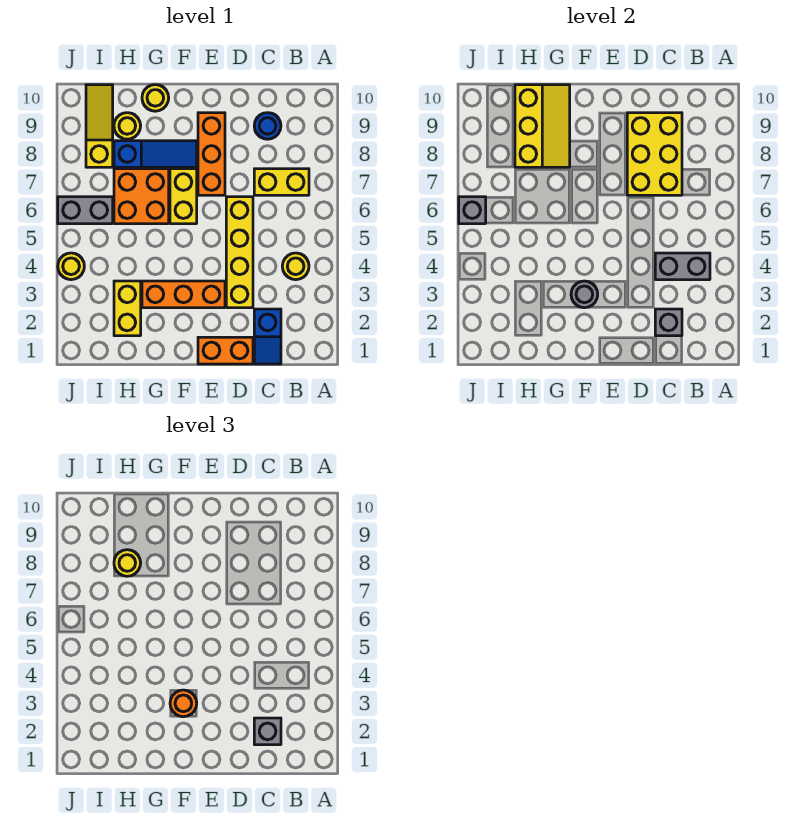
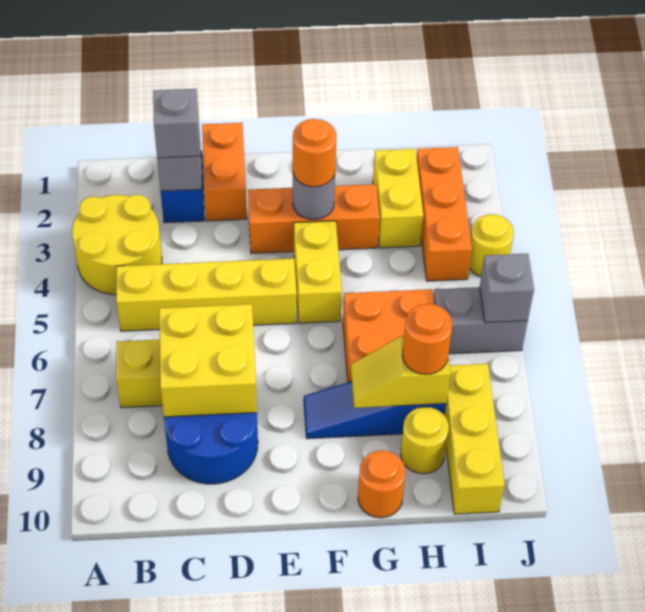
yellow 1x1 round brick [282,253,309,280] -> yellow 2x2 round brick [72,195,162,295]
grey 1x2 brick [655,253,710,280] -> none
yellow 2x3 brick [627,113,682,195] -> yellow 2x2 brick [159,304,257,417]
blue 1x1 round brick [254,113,281,139] -> blue 2x2 round brick [164,413,258,484]
orange 1x2 brick [198,337,253,364] -> orange 1x2 brick turned to [202,123,247,221]
yellow 1x4 brick [226,197,253,308] -> yellow 1x4 brick turned to [116,258,297,331]
orange 1x3 brick [198,113,225,195] -> orange 1x3 brick moved to [417,147,472,281]
yellow 1x2 brick [170,169,197,224] -> yellow 1x2 brick moved to [294,221,342,323]
yellow 2x3 slope [515,85,570,167] -> yellow 1x2 slope [351,337,450,408]
yellow 1x1 round brick [142,85,169,111] -> orange 1x1 round brick [358,450,406,518]
yellow 1x1 round brick [114,550,141,576] -> orange 1x1 round brick [402,304,452,374]
yellow 1x3 slope [86,85,113,167] -> yellow 1x3 brick [444,364,505,514]

